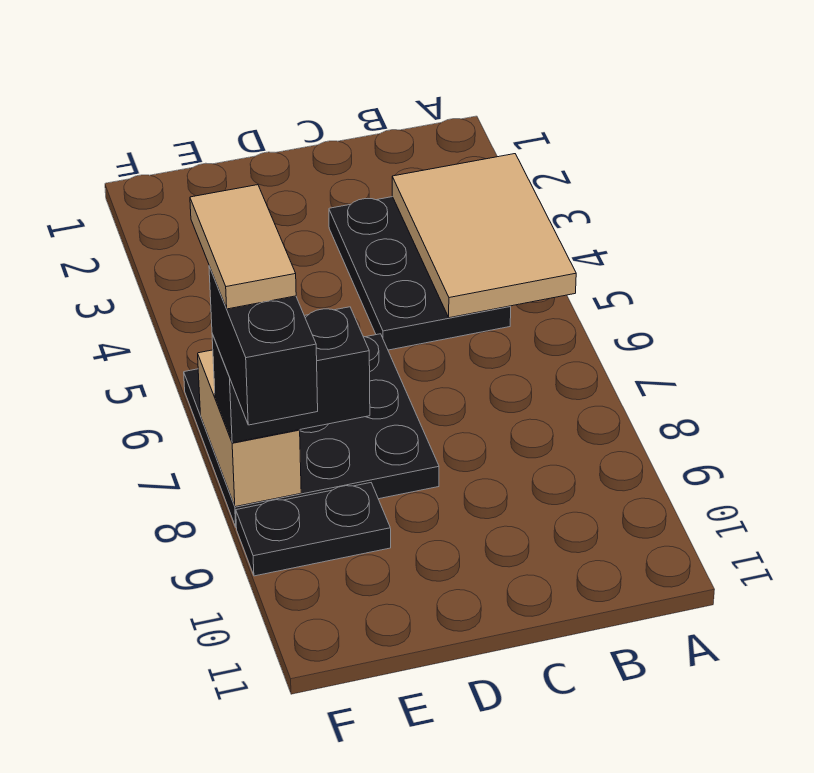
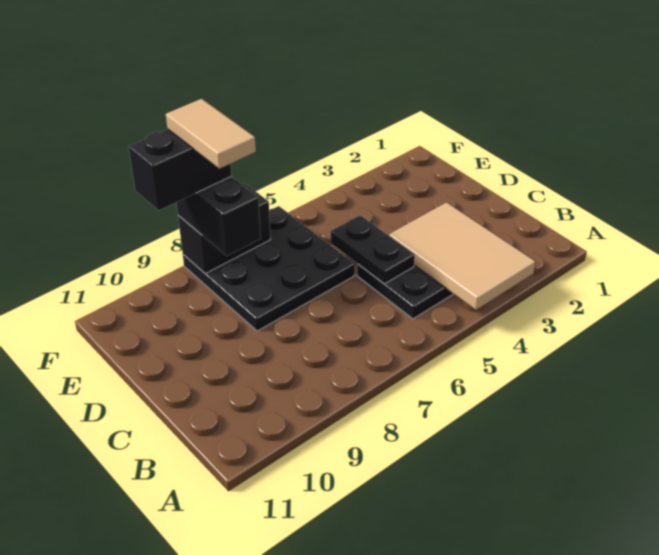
tan 2x3 tile [392,154,576,318] -> tan 2x3 tile turned to [389,202,535,310]
black 1x2 plate [236,483,391,576] -> black 1x2 plate moved to [331,215,415,284]
tan 1x2 brick [198,350,301,507] -> black 1x2 brick [178,183,271,273]
tan 1x2 tile [190,185,296,309] -> tan 1x2 tile turned to [166,99,256,169]

